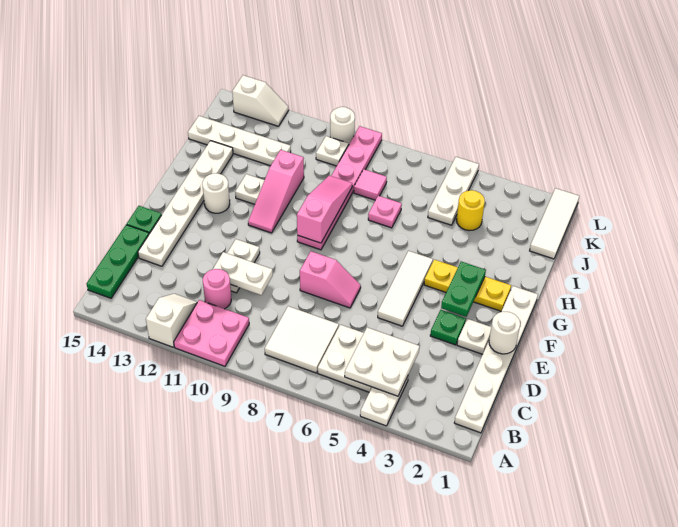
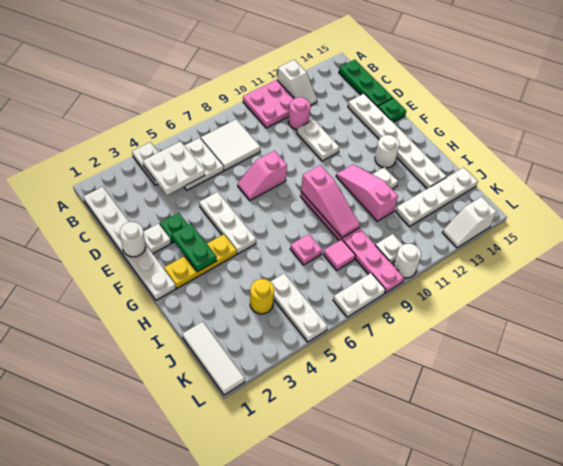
white 1x2 plate [213,252,273,295] -> white 1x2 plate moved to [333,273,386,317]
white 1x3 tile [378,251,433,326] -> white 1x3 plate [199,192,256,254]

